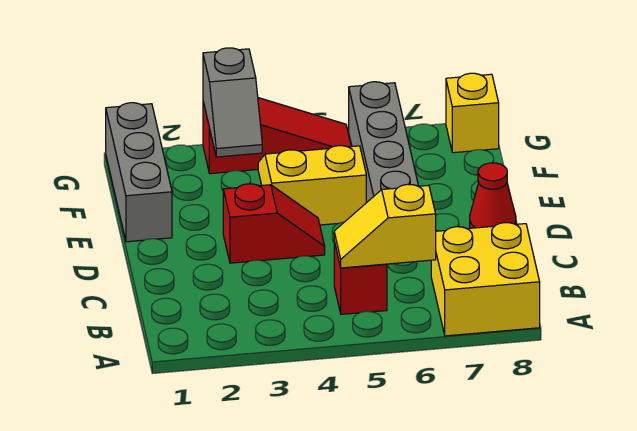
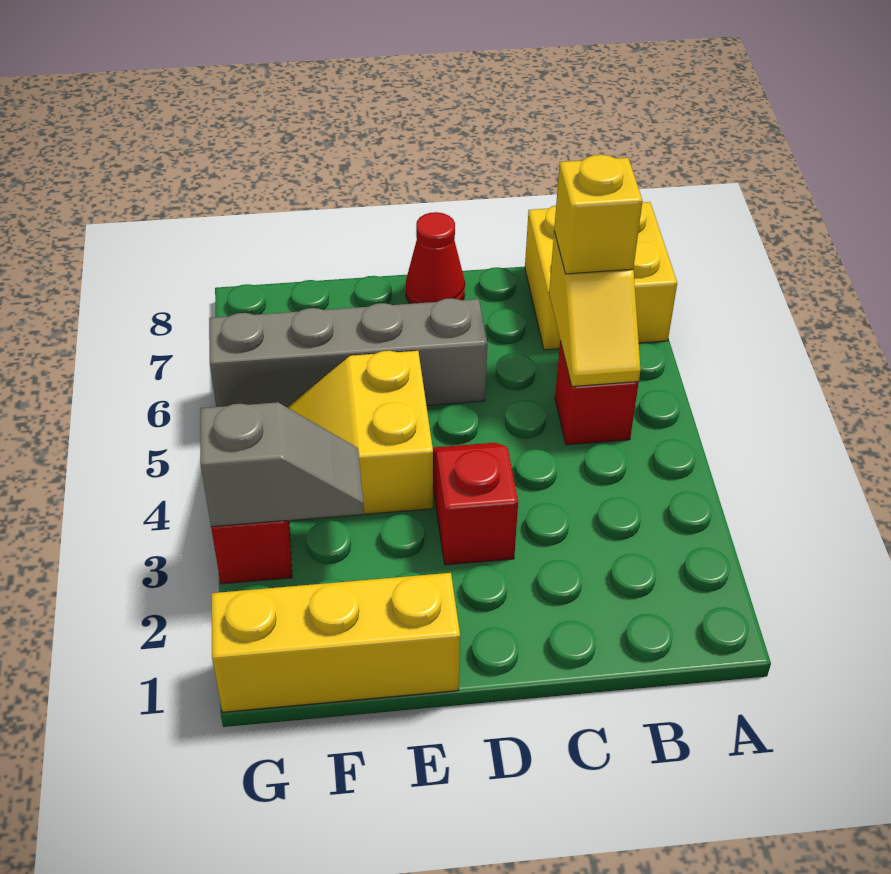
grey 1x3 brick [106,103,172,242] -> yellow 1x3 brick [212,573,460,712]
yellow 1x1 brick [446,73,499,153] -> yellow 1x1 brick moved to [554,155,643,274]

